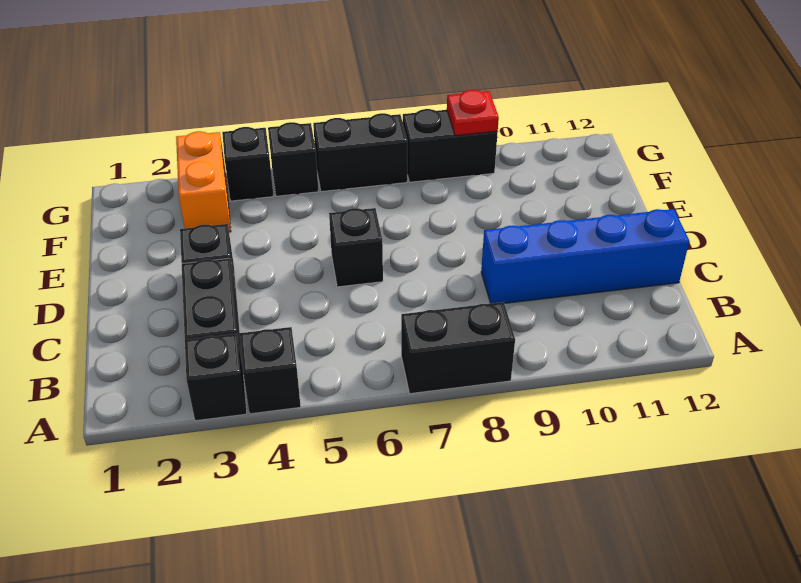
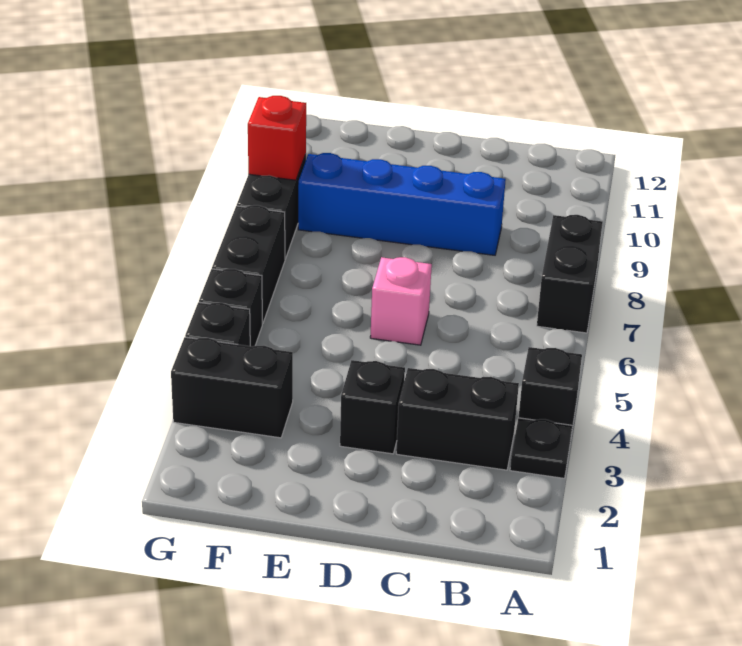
black 1x1 brick [185,334,247,421] -> black 1x1 plate [510,418,572,478]
blue 1x4 brick [481,209,689,303] -> blue 1x4 brick turned to [298,153,506,255]
black 1x1 brick [329,208,383,287] -> pink 1x1 brick [370,257,432,345]
orange 1x2 brick [176,131,231,232] -> black 1x2 brick [171,337,293,438]
red 1x1 plate [447,90,499,135] -> red 1x1 brick [248,96,306,180]

